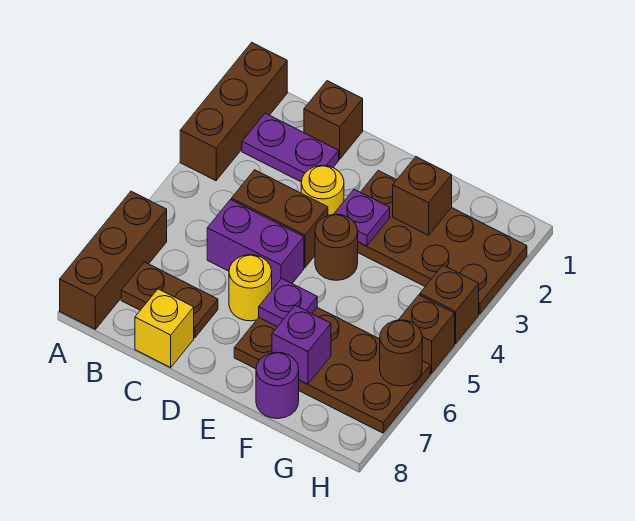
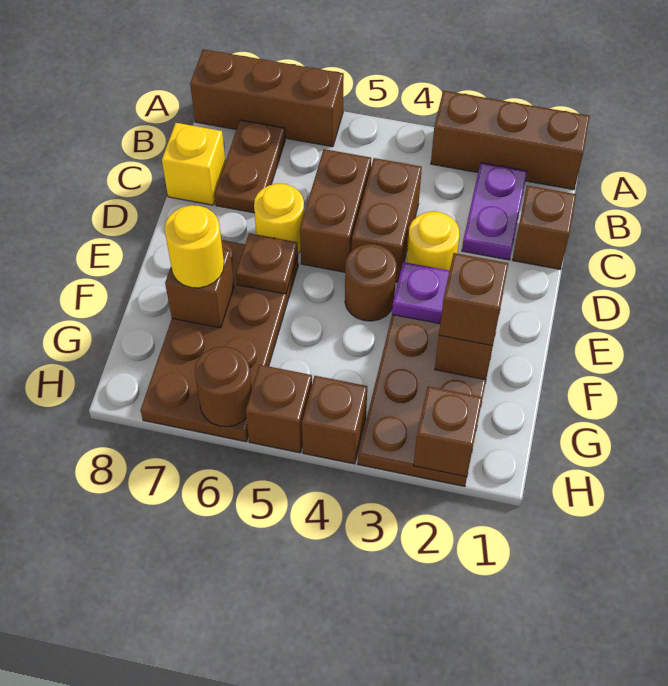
purple 1x2 brick [207,200,304,289] -> brown 1x2 brick [300,149,371,272]
purple 1x1 plate [259,278,317,327] -> brown 1x1 plate [236,233,298,294]
none -> brown 1x1 brick [439,253,508,346]
purple 1x1 brick [272,305,331,384] -> brown 1x1 brick [165,249,234,328]
none -> yellow 1x1 round brick [165,205,224,288]
purple 1x1 round brick [256,352,299,419] -> none
none -> brown 1x1 brick [414,386,482,477]

